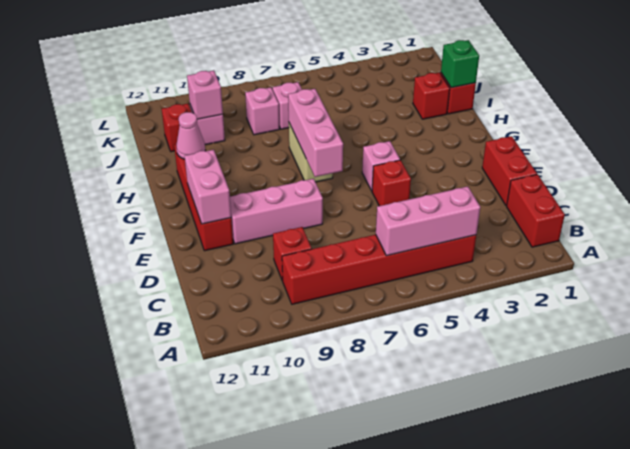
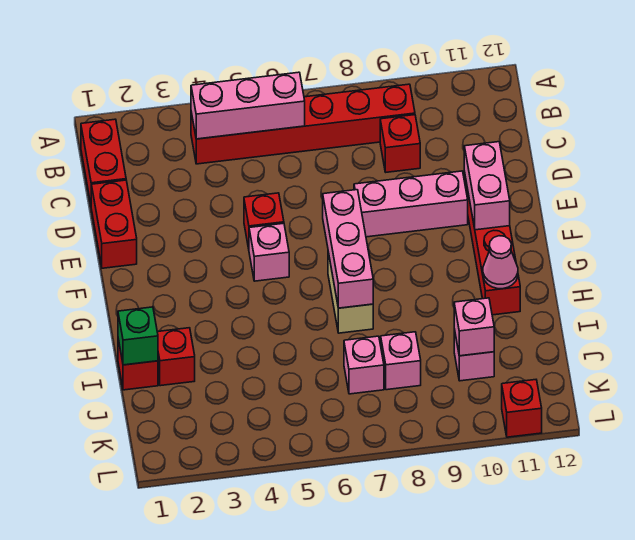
red 1x1 brick [162,104,191,152] -> red 1x1 brick moved to [502,380,542,437]

